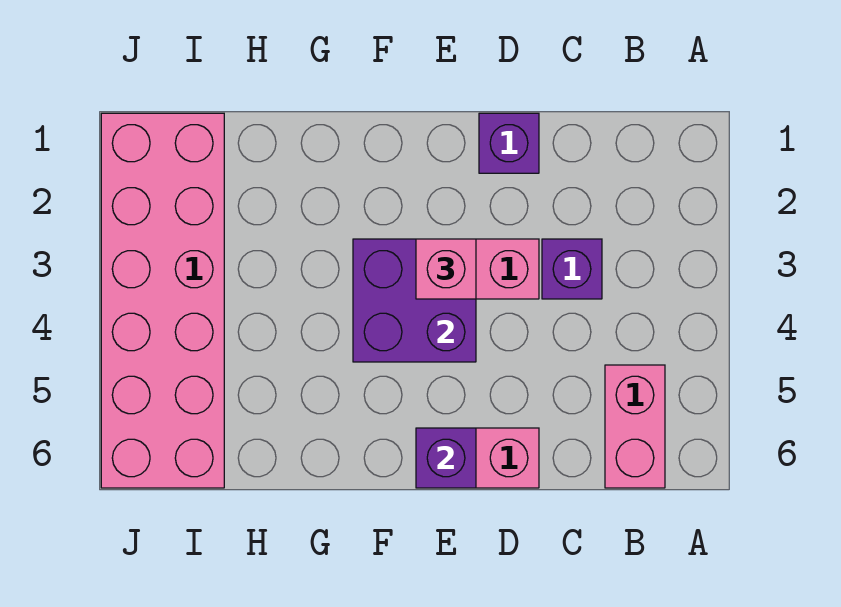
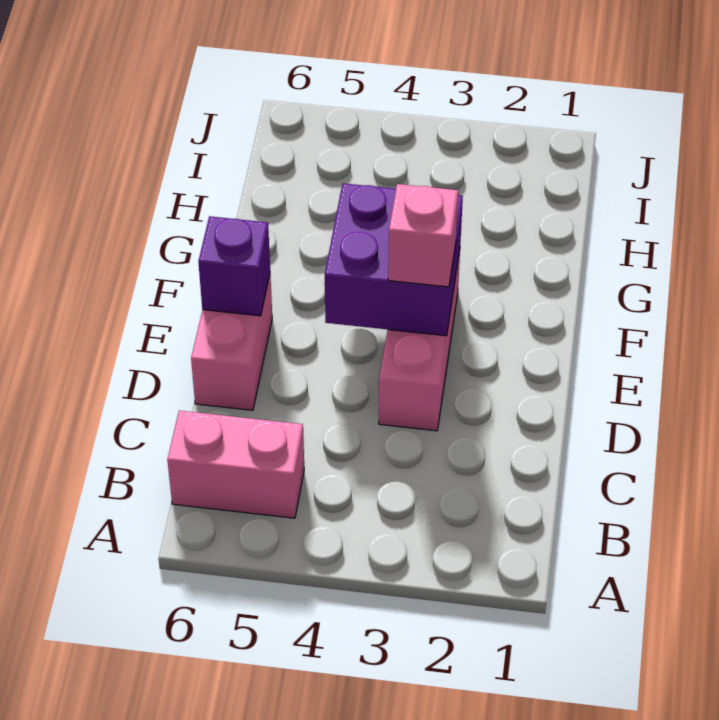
purple 1x1 brick [542,239,602,299] -> none
purple 1x1 brick [479,113,539,173] -> none
pink 2x6 brick [101,113,224,488] -> none

